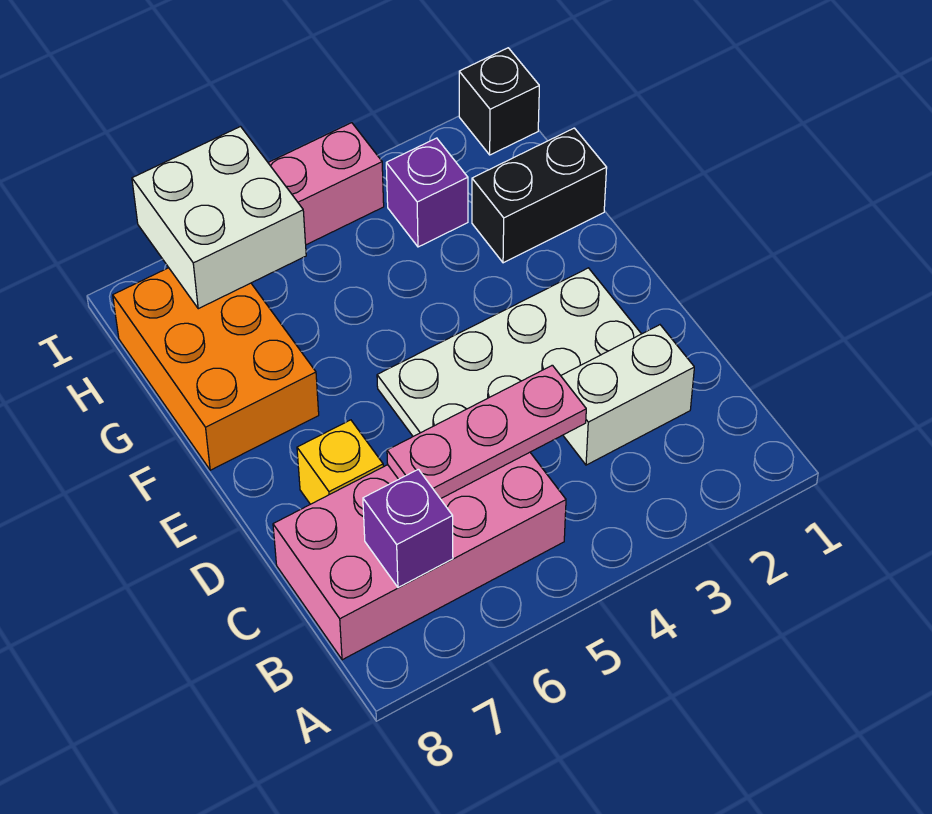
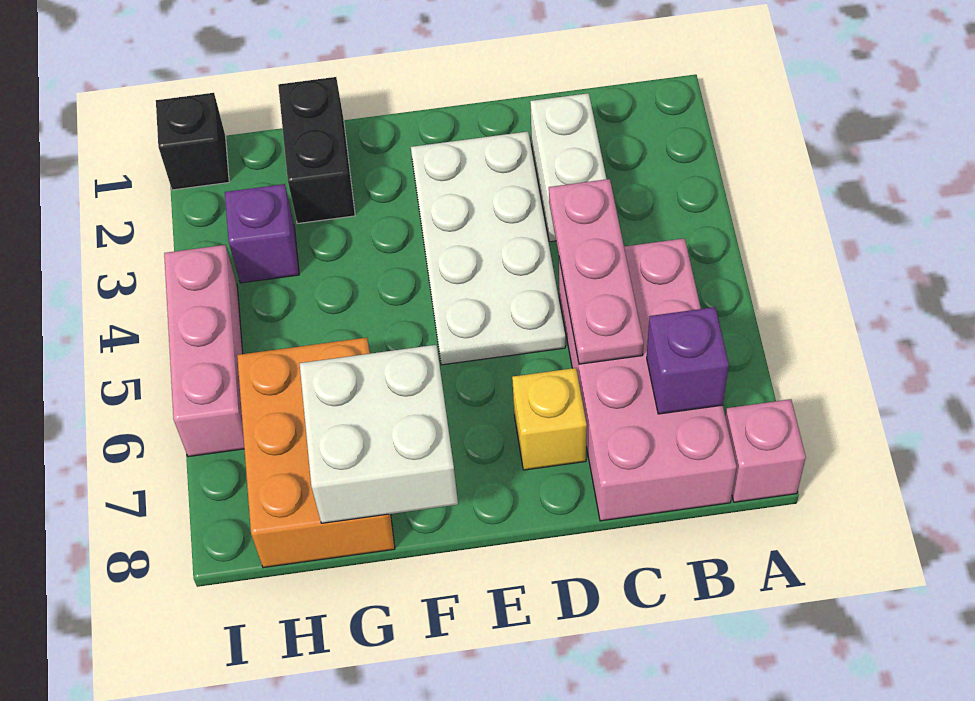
none -> pink 1x1 brick [725,399,806,502]
orange 2x3 brick [113,268,319,470] -> orange 2x3 brick turned to [237,338,395,568]
white 2x2 brick [132,127,306,309] -> white 2x2 brick moved to [299,345,458,523]

